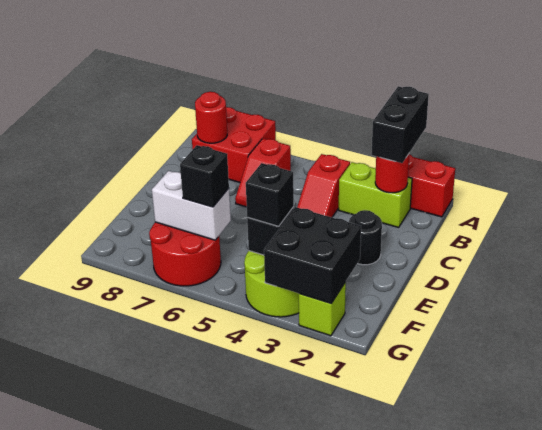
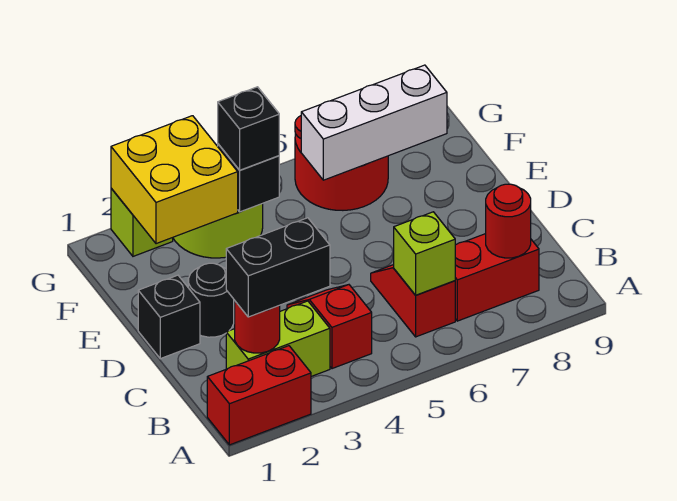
black 1x2 brick [372,86,429,163] -> black 1x2 brick turned to [226,218,330,317]
red 2x2 brick [192,107,276,182] -> red 1x2 brick [455,234,539,321]
none -> lime 1x1 brick [394,212,455,295]
black 2x2 brick [264,207,361,303] -> yellow 2x2 brick [111,116,238,244]
white 1x2 brick [152,171,231,240] -> white 1x3 brick [301,65,447,180]
black 1x1 brick [180,145,229,207] -> black 1x1 brick moved to [138,275,200,359]

